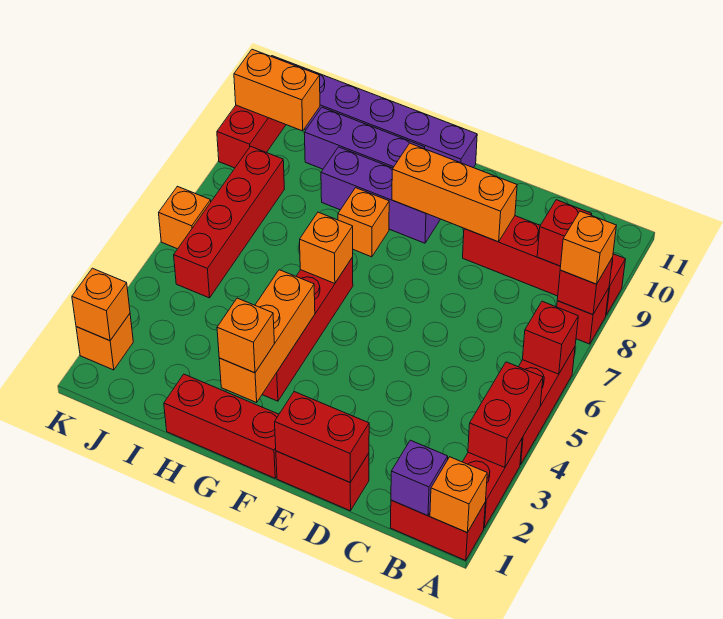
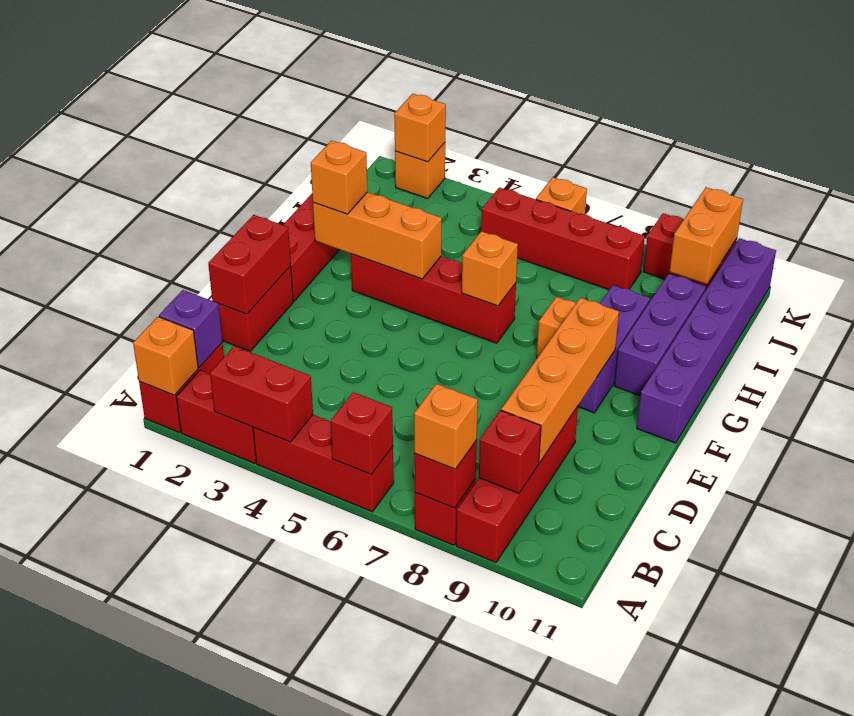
orange 1x3 brick [392,143,517,242] -> orange 1x4 brick [501,298,619,462]

